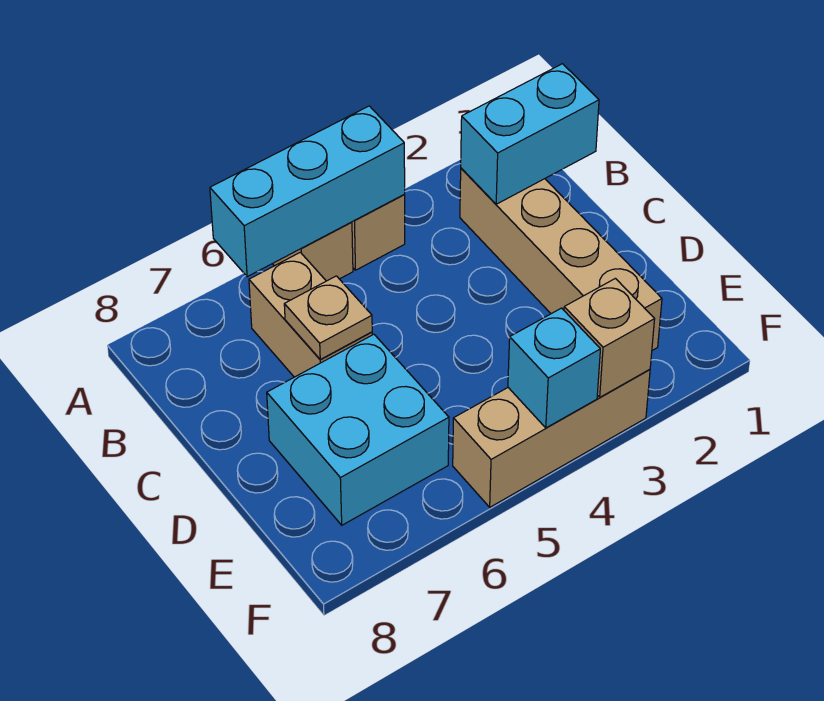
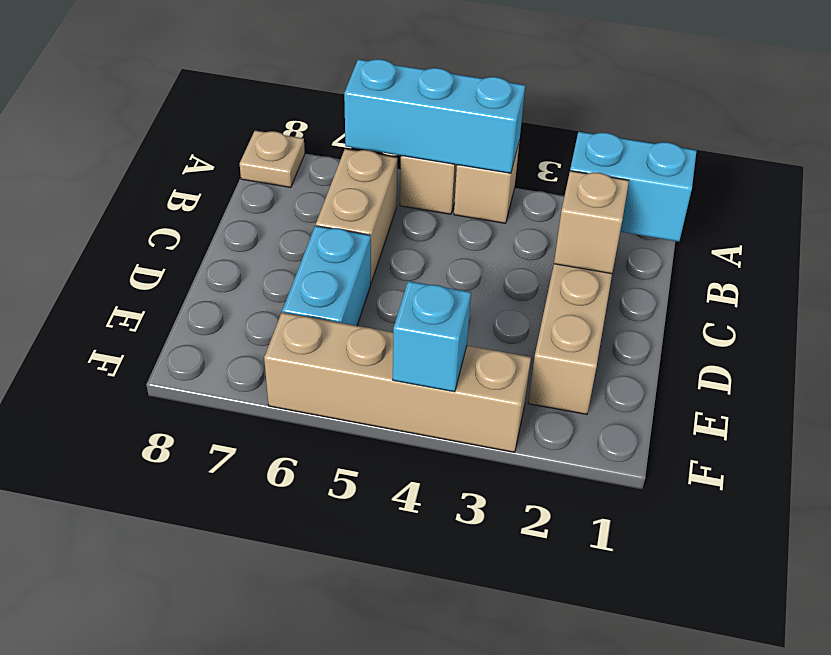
tan 1x1 plate [284,276,372,359] -> tan 1x1 plate moved to [240,131,305,188]
cyan 2x2 brick [267,334,449,525] -> cyan 1x2 brick [282,226,371,326]
tan 1x3 brick [453,369,650,507] -> tan 1x4 brick [264,312,531,452]
tan 1x1 brick [564,278,655,397] -> tan 1x1 brick moved to [554,171,629,274]

